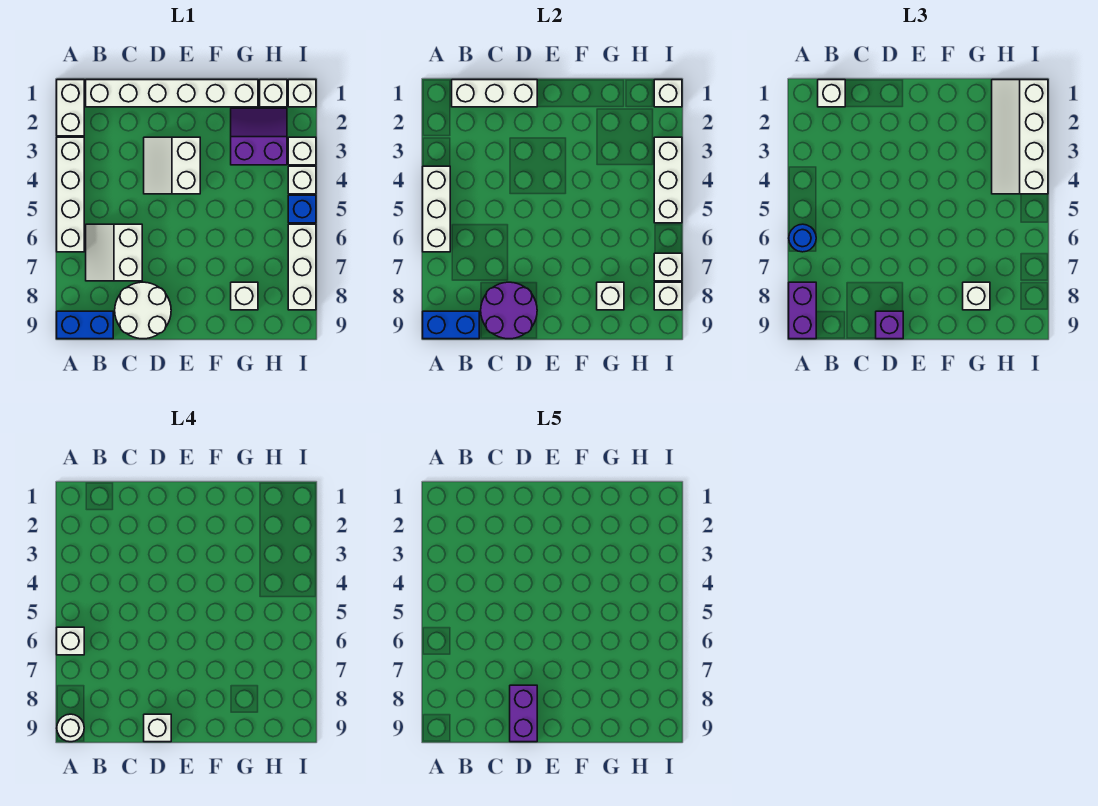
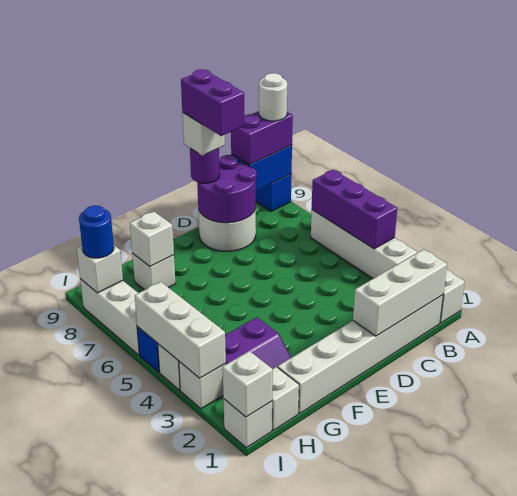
white 1x3 brick [423,166,450,252] -> purple 1x3 brick [312,170,397,249]
blue 1x1 round brick [789,224,816,252] -> blue 1x1 round brick moved to [79,205,114,258]
white 1x1 brick [57,627,84,655] -> none
purple 1x2 brick [789,282,816,339] -> purple 1x2 brick turned to [231,111,293,165]
blue 1x2 brick [57,311,113,339] -> blue 1x1 brick [256,174,292,212]
white 1x1 brick [818,80,845,107] -> none
white 2x2 slope [86,224,142,281] -> none
white 2x2 slope [144,137,200,194] -> none
purple 1x1 brick [876,311,903,339] -> purple 1x1 round brick [190,148,220,183]
white 1x1 brick [963,282,990,310] -> none
white 2x4 slope [992,80,1048,194] -> none
white 1x1 brick [654,253,682,281] -> none

